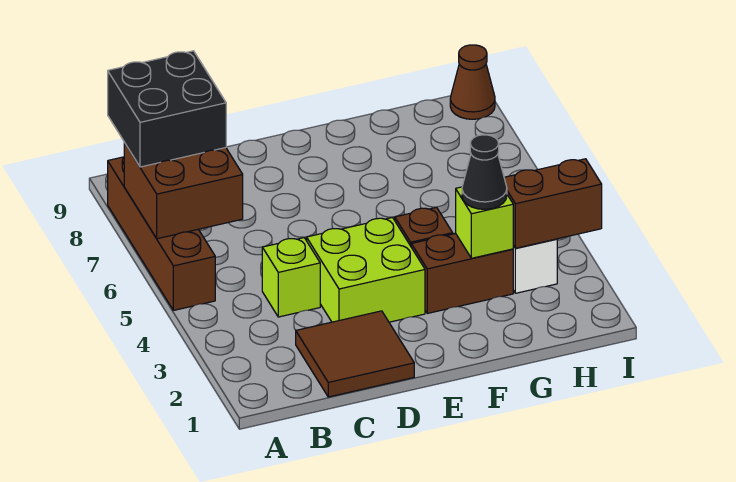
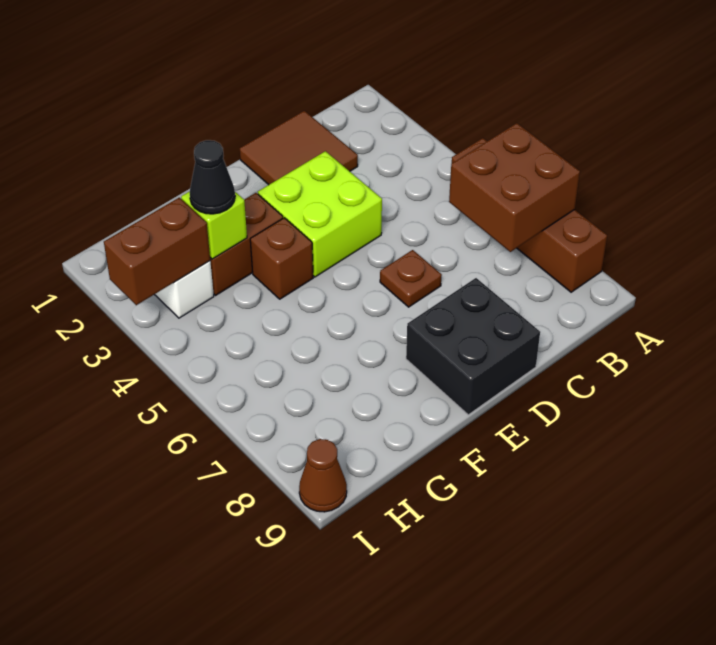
black 2x2 brick [108,51,226,167] -> black 2x2 brick moved to [406,278,540,415]
lime 1x1 brick [262,238,320,317] -> none
none -> brown 1x1 plate [380,250,442,307]

